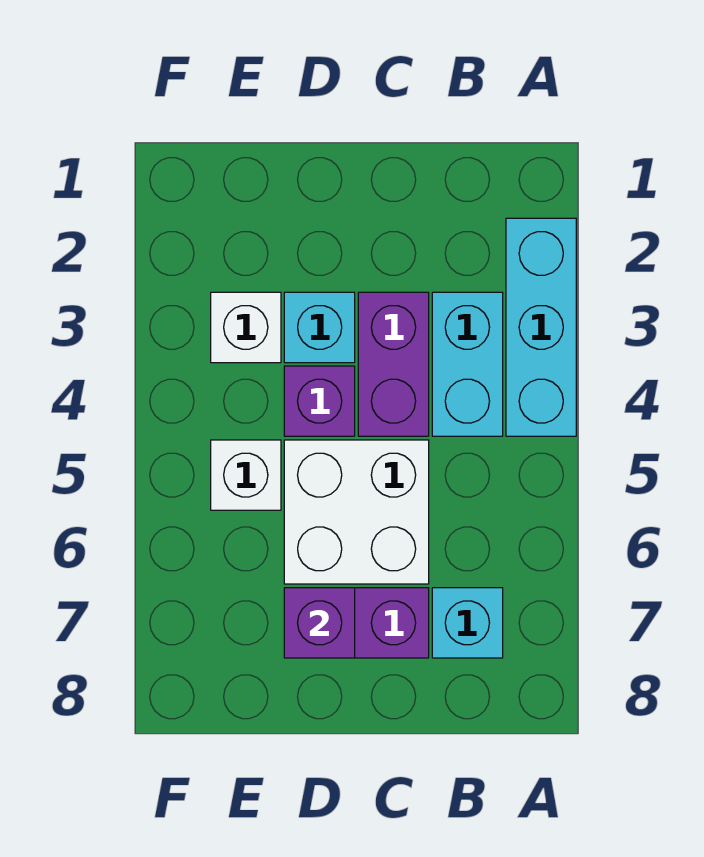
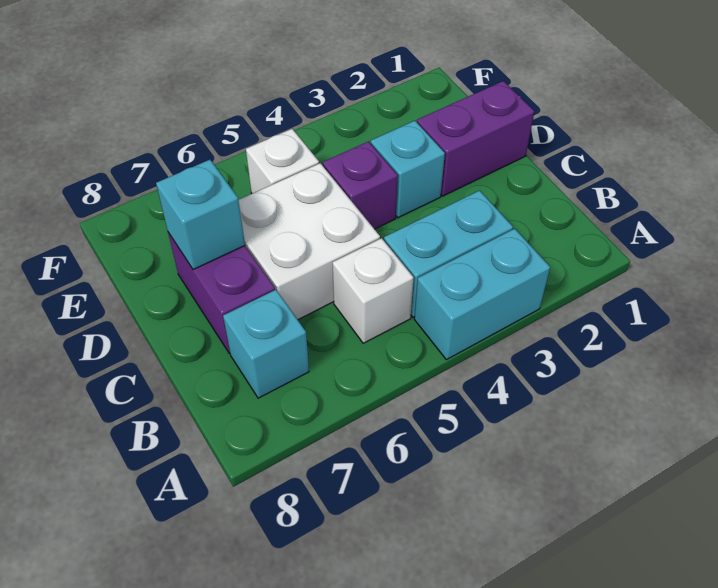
cyan 1x3 brick [506,218,576,436] -> cyan 1x2 brick [414,229,550,360]
purple 1x2 brick [358,292,429,436] -> purple 1x2 brick moved to [417,81,534,196]
purple 1x1 brick [284,588,355,658] -> cyan 1x1 brick [156,160,245,269]
white 1x1 brick [211,292,281,363] -> white 1x1 brick moved to [333,238,414,343]

